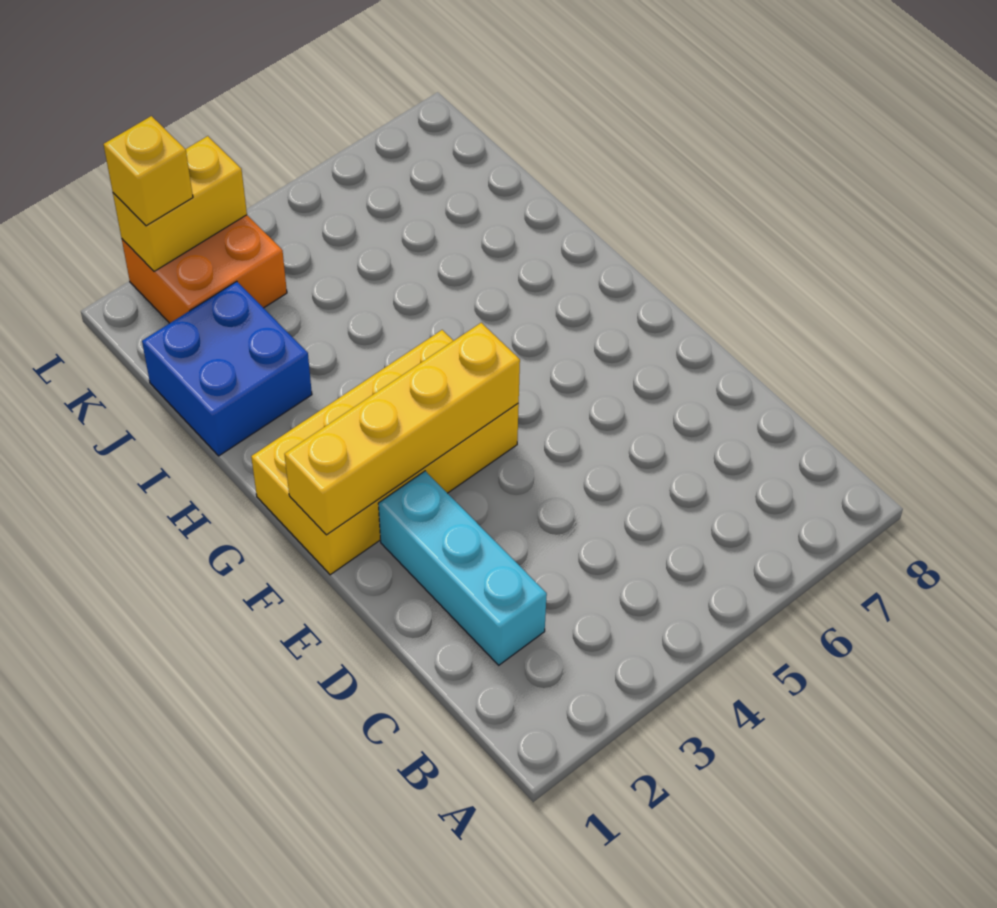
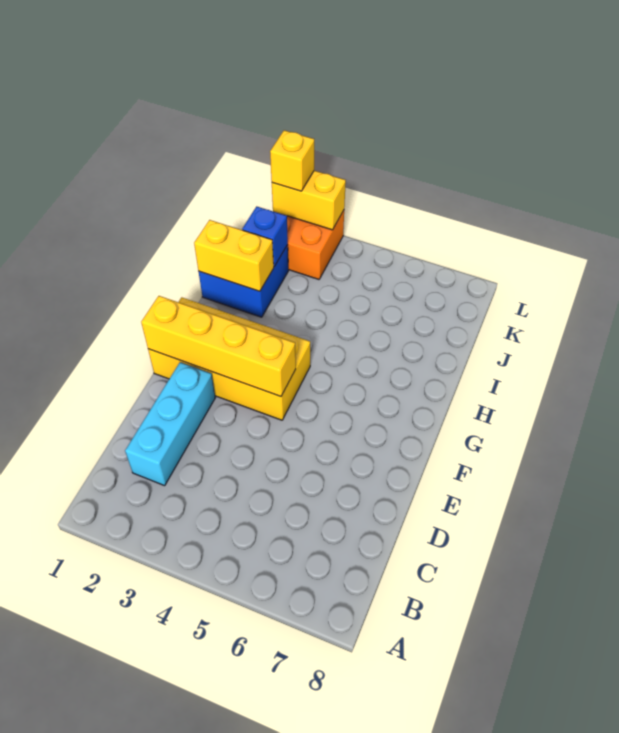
none -> yellow 1x2 brick [194,220,274,291]
none -> blue 1x1 brick [242,206,288,266]

